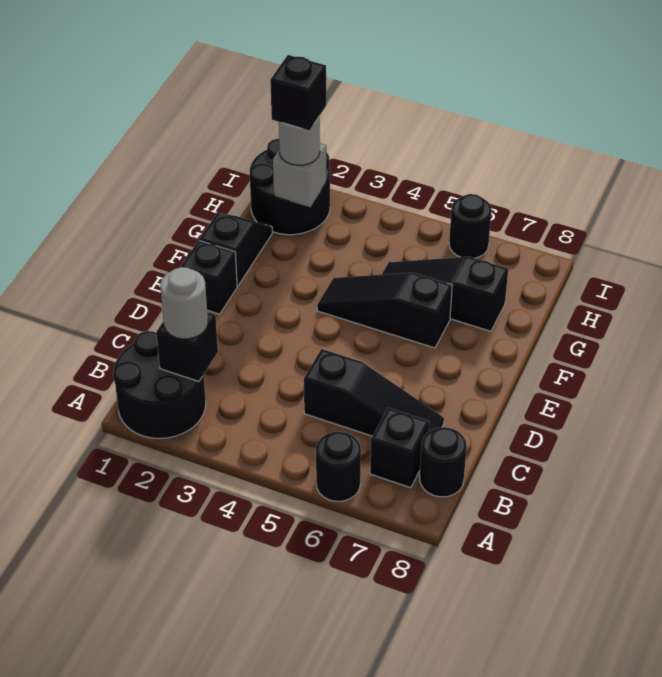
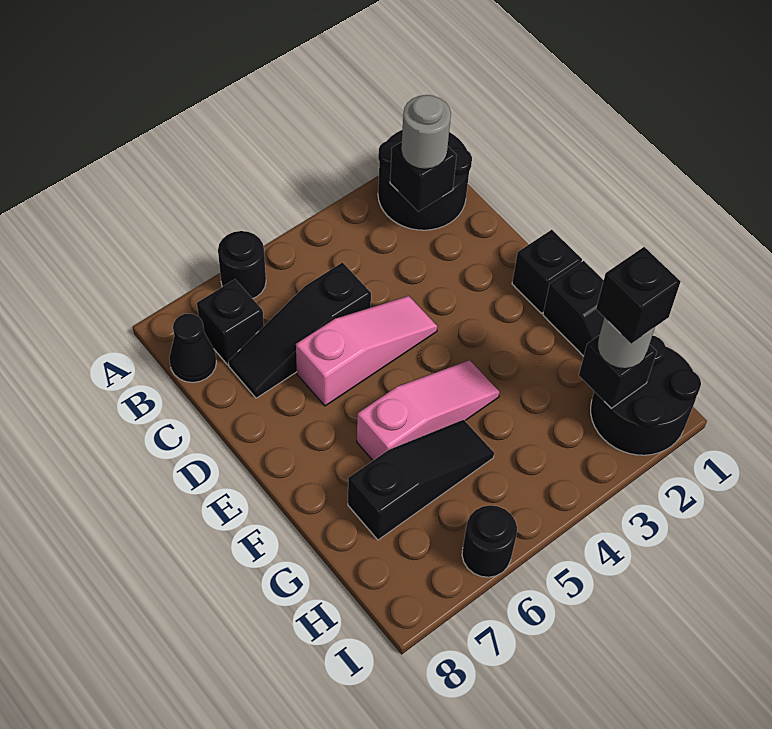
black 1x1 round brick [420,427,467,497] -> black 1x1 cone [169,314,216,382]
none -> pink 1x3 slope [296,296,437,406]
black 1x3 slope [317,273,452,348] -> pink 1x3 slope [357,360,500,460]
grey 1x1 brick [273,143,326,207] -> black 1x1 brick [579,336,657,408]

